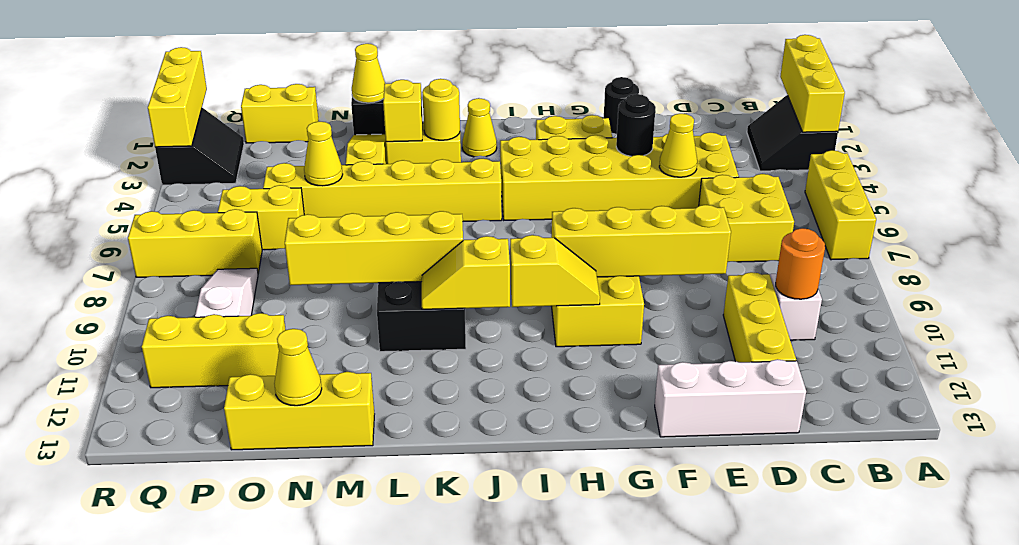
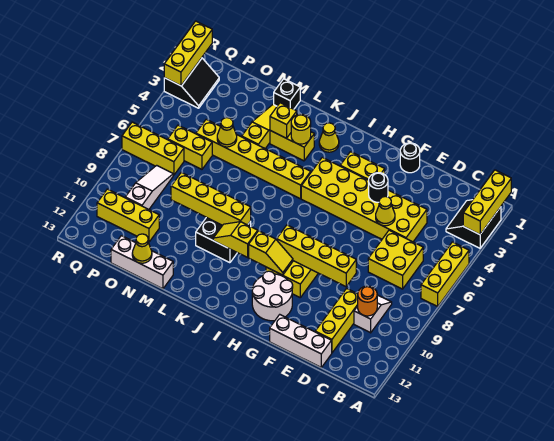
none -> white 2x2 round brick [252,271,293,321]
yellow 1x1 cone [352,44,385,103] -> none
yellow 1x3 brick [224,372,374,450] -> white 1x3 brick [111,236,173,289]
yellow 1x2 brick [241,84,319,143] -> none

